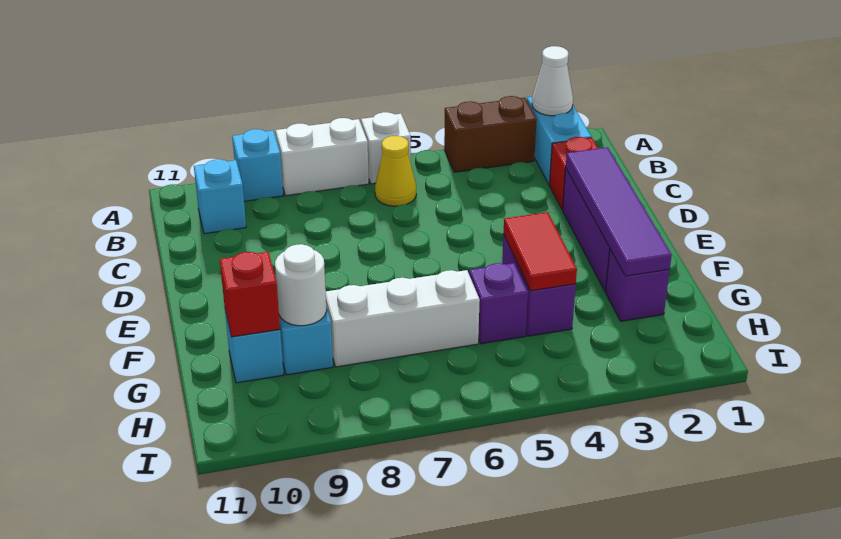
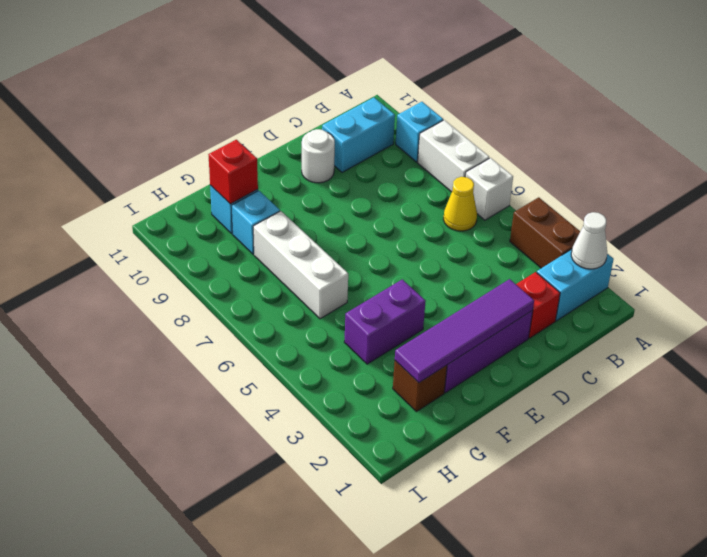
cyan 1x1 brick [194,159,246,234] -> cyan 1x2 brick [322,98,395,172]
red 1x2 tile [504,212,577,291] -> none
purple 1x1 brick [606,250,670,321] -> brown 1x1 brick [393,361,447,412]
purple 1x1 brick [469,263,528,344] -> none
white 1x1 round brick [275,244,327,326] -> white 1x1 round brick moved to [302,129,335,183]

